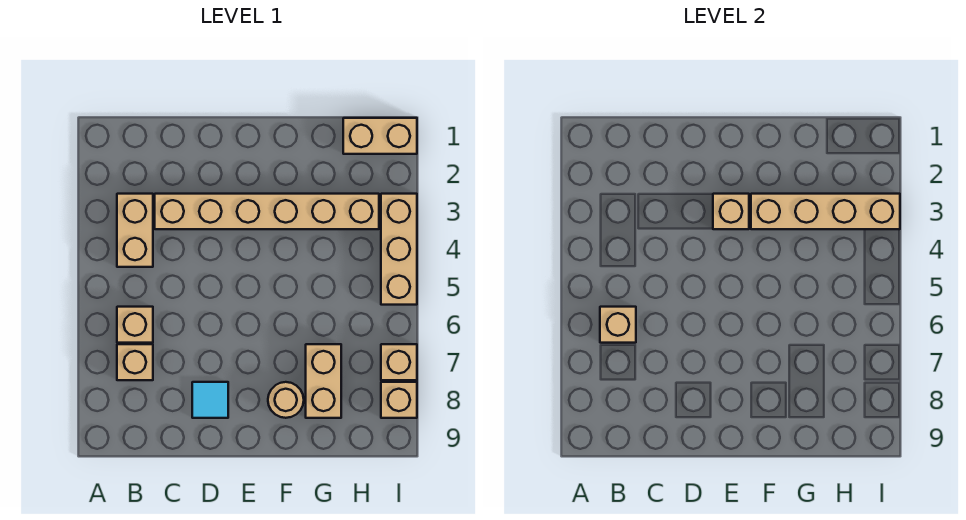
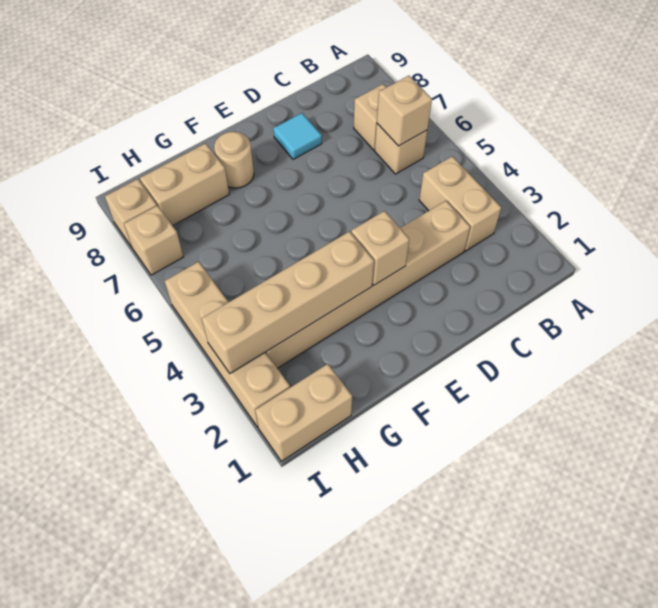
tan 1x2 brick [306,344,341,418] -> tan 1x2 brick turned to [140,143,229,226]
tan 1x3 brick [381,194,417,305] -> tan 1x4 brick [165,262,290,427]

